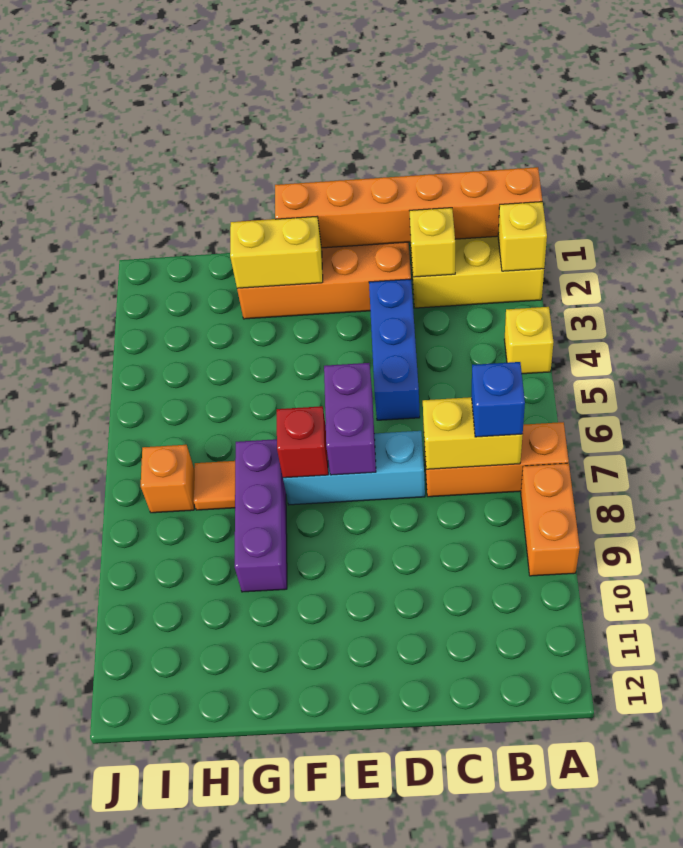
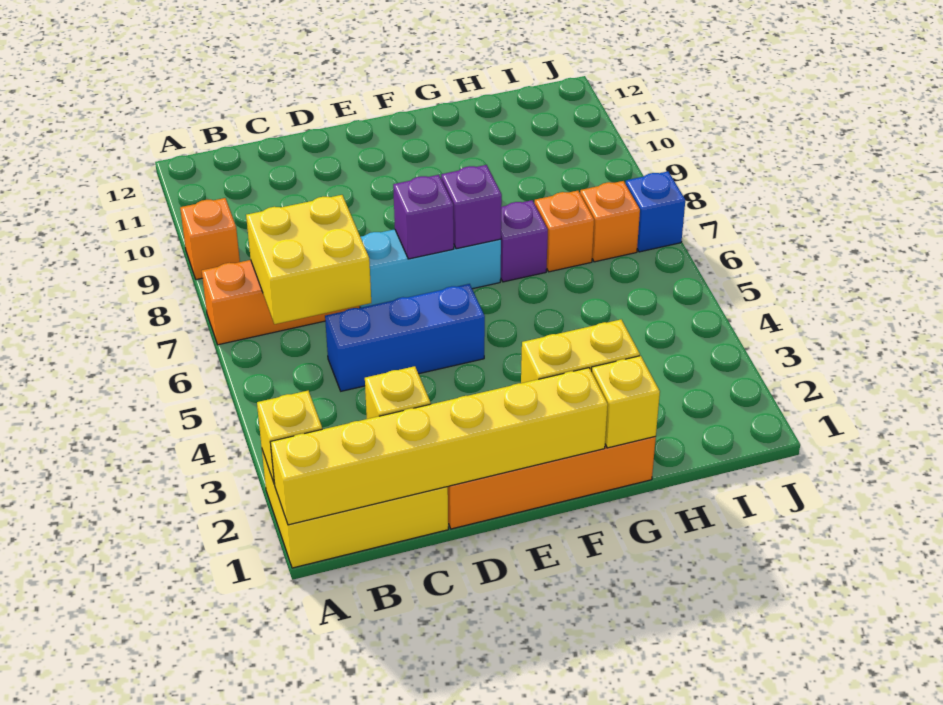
orange 1x6 brick [275,167,542,248] -> yellow 1x6 brick [270,368,608,525]
yellow 1x1 brick [504,307,554,374] -> yellow 1x1 brick moved to [592,356,660,448]
orange 1x2 brick [521,463,580,576] -> orange 1x1 brick [180,198,240,280]
yellow 1x2 brick [423,397,523,469] -> yellow 2x2 brick [246,195,371,324]
blue 1x1 brick [472,362,525,437] -> blue 1x1 brick moved to [626,171,685,252]
blue 1x3 brick [369,279,420,420] -> blue 1x3 brick turned to [325,284,485,391]
purple 1x2 brick [324,363,376,475] -> purple 1x1 brick [393,175,454,259]
red 1x1 brick [277,406,328,478] -> purple 1x1 brick [441,165,502,249]
purple 1x3 brick [235,439,287,592] -> purple 1x1 brick [501,200,548,282]
orange 1x1 tile [194,461,235,510] -> orange 1x1 brick [535,191,594,272]

